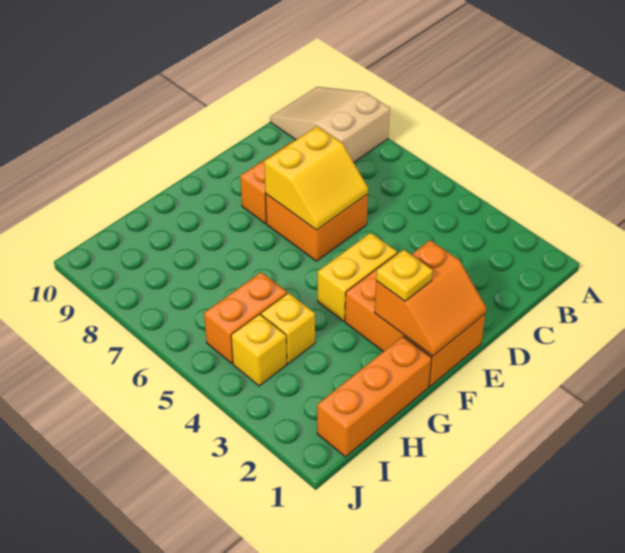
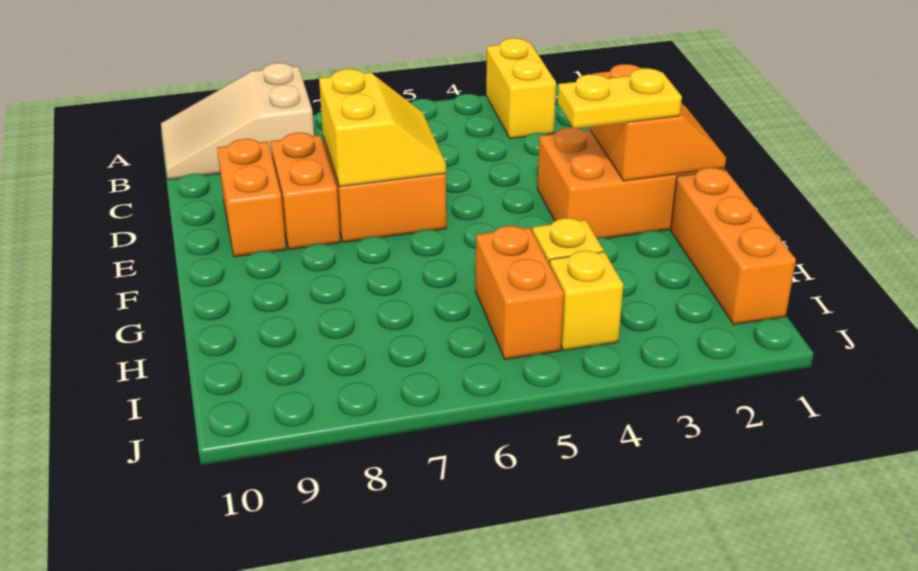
none -> orange 1x2 brick [217,139,286,257]
yellow 1x2 brick [318,233,397,321] -> yellow 1x2 brick moved to [486,38,556,139]
yellow 1x1 plate [376,250,433,301] -> yellow 1x2 plate [558,68,682,129]

